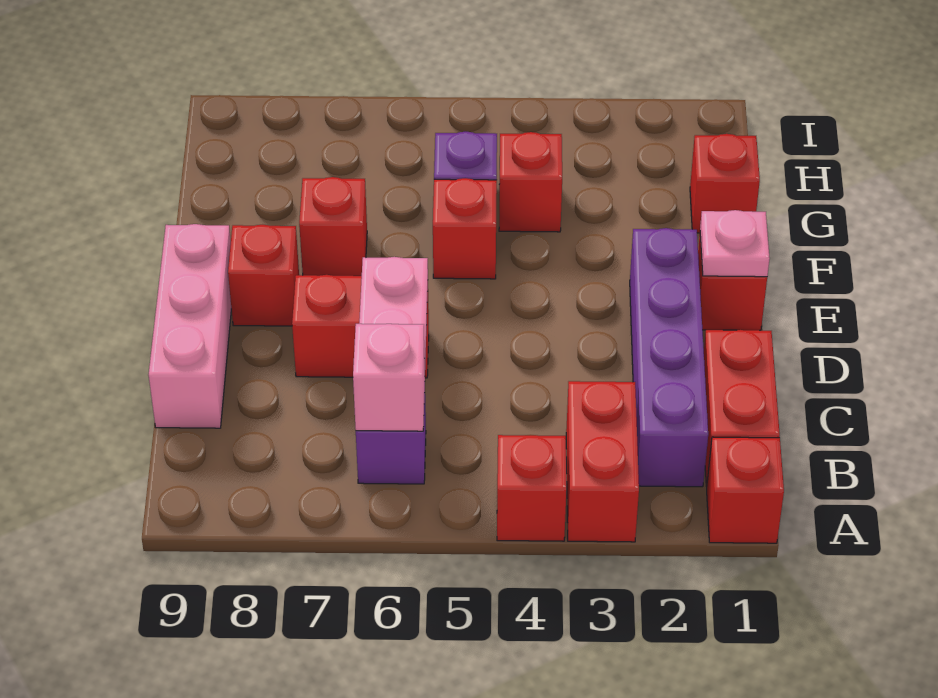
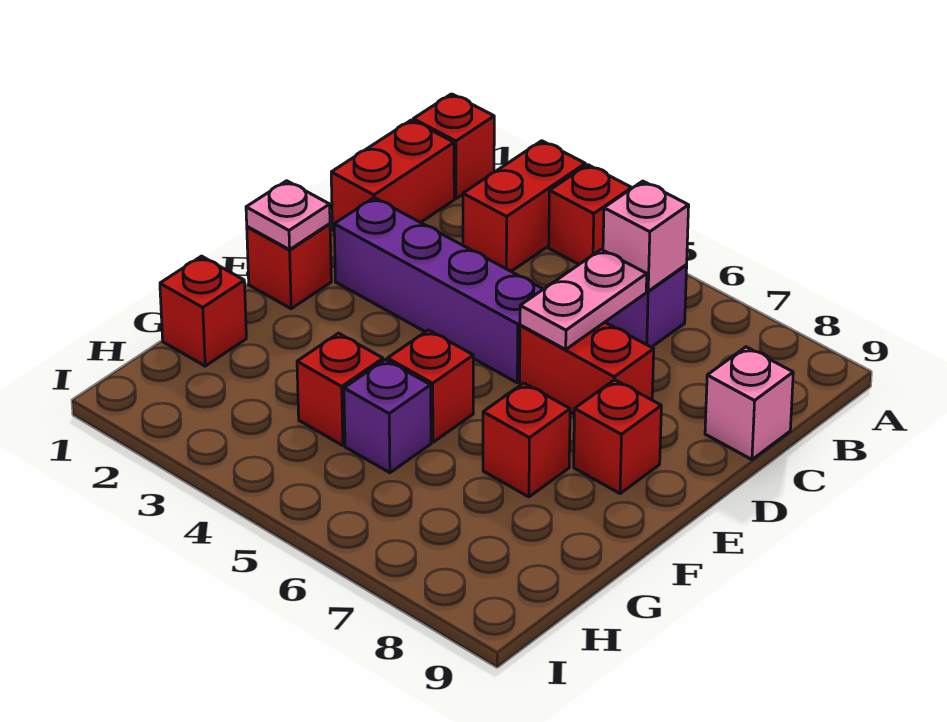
purple 1x4 brick [630,228,708,487] -> purple 1x4 brick turned to [334,198,543,383]
pink 1x3 brick [149,224,231,428] -> pink 1x1 brick [705,347,793,460]

